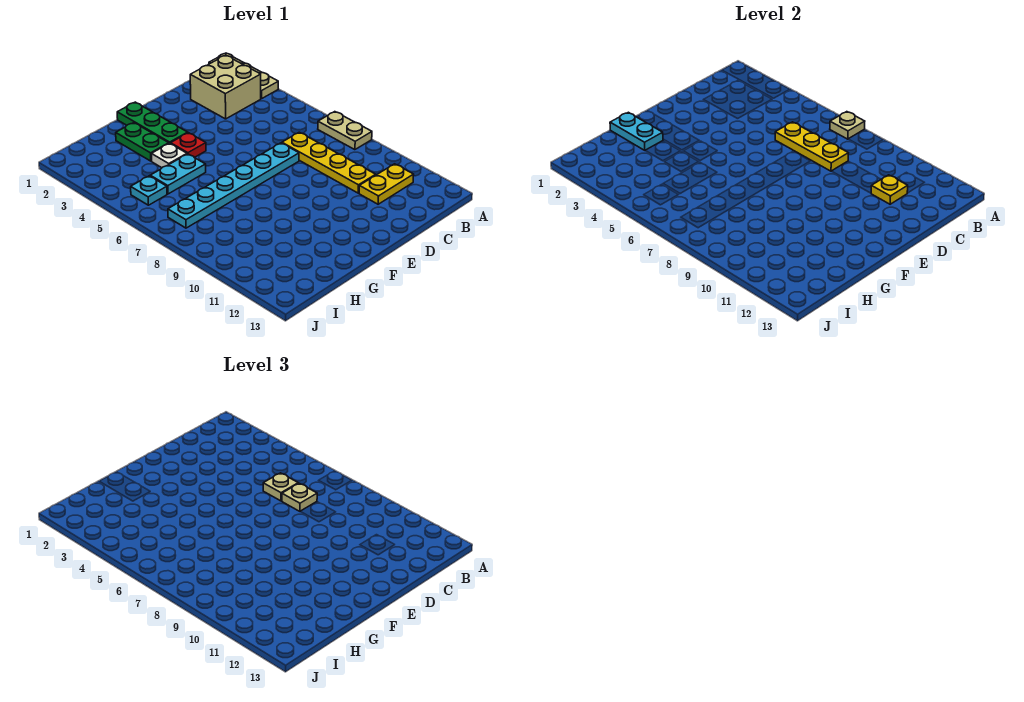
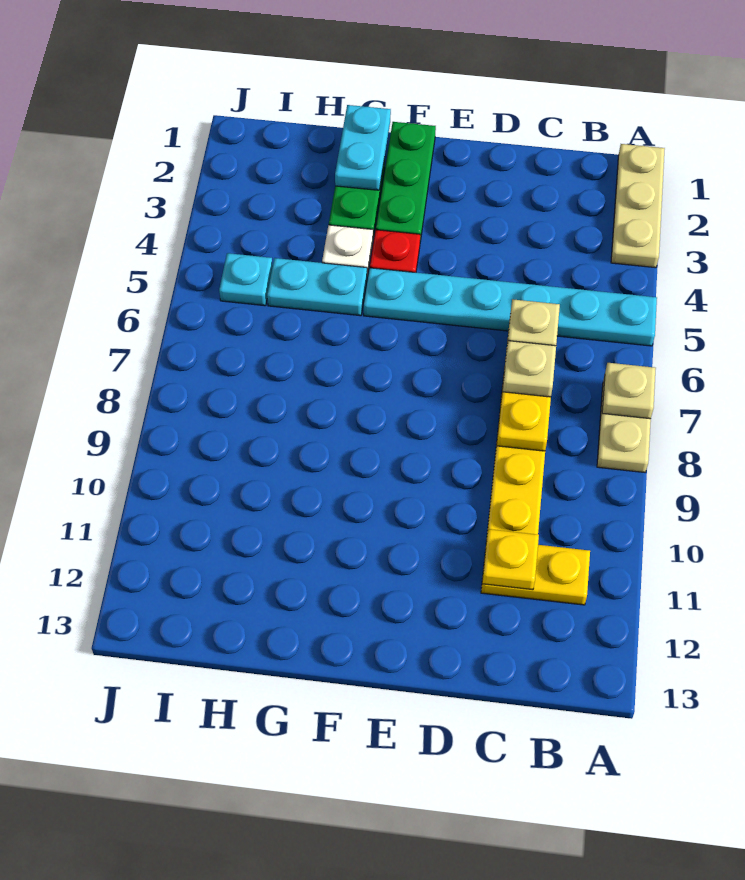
tan 2x2 brick [190,55,261,119] -> none
cyan 1x6 plate [168,143,299,228] -> cyan 1x6 plate moved to [364,268,657,346]

